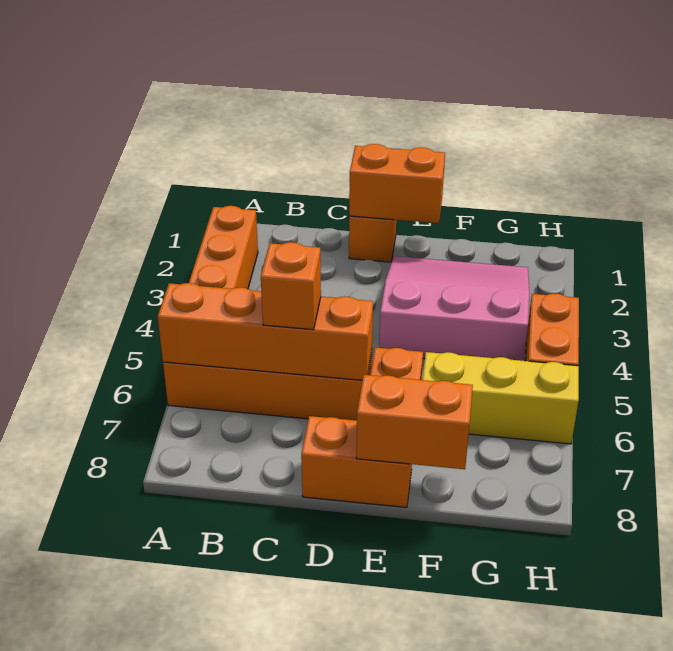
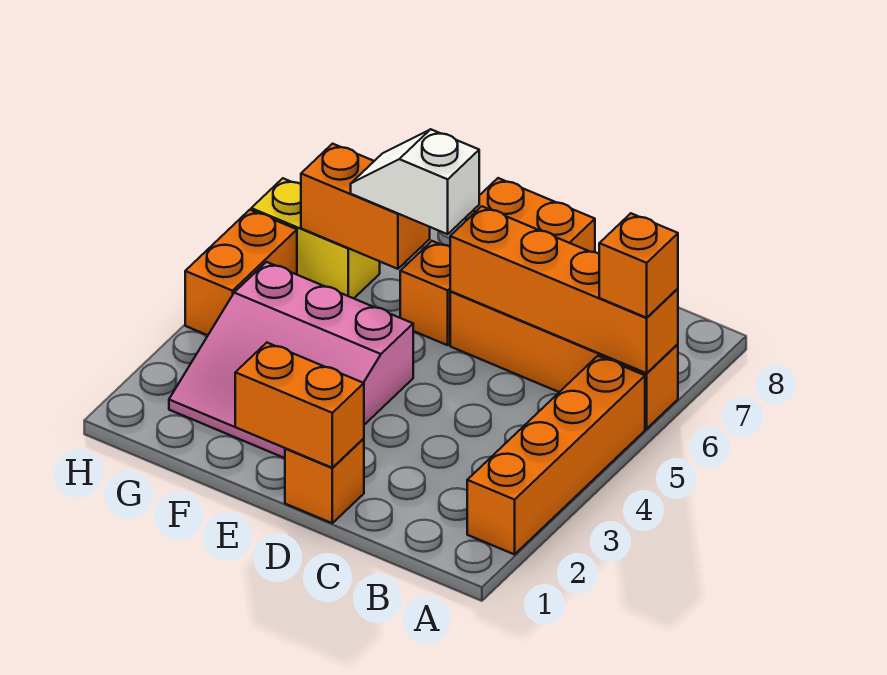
orange 1x1 brick [261,242,321,330] -> orange 1x1 brick moved to [599,213,678,318]
none -> white 1x2 slope [351,129,479,234]
orange 1x2 brick [356,375,473,469] -> orange 1x2 brick moved to [301,144,430,269]
yellow 1x3 brick [422,352,579,444] -> yellow 1x2 brick [251,178,380,298]

